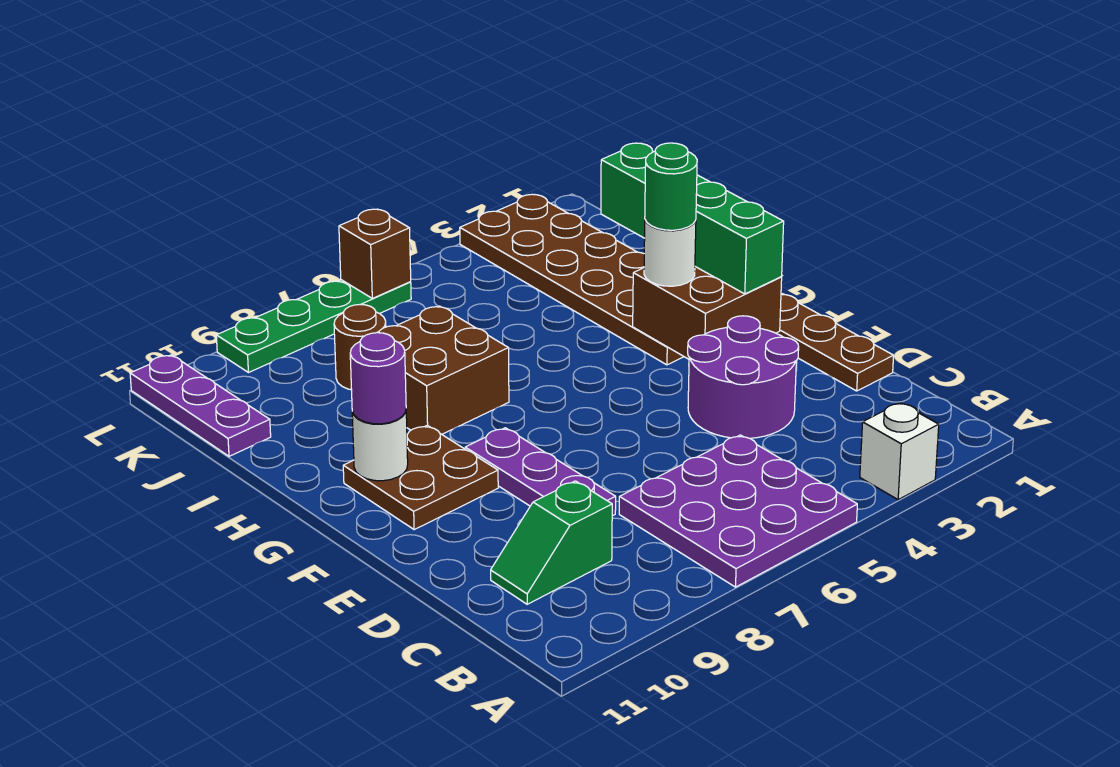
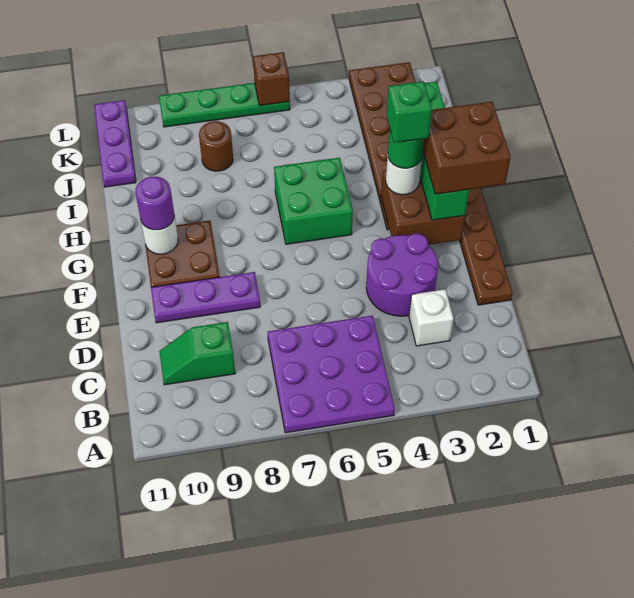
white 1x1 brick [860,403,939,500] -> white 1x1 brick moved to [409,289,454,346]
purple 1x3 plate [465,428,616,516] -> purple 1x3 plate turned to [151,272,260,323]
none -> green 1x1 brick [387,81,432,143]
none -> green 2x2 brick [274,158,353,244]
brown 2x2 brick [379,306,509,434] -> brown 2x2 brick moved to [423,102,511,194]

